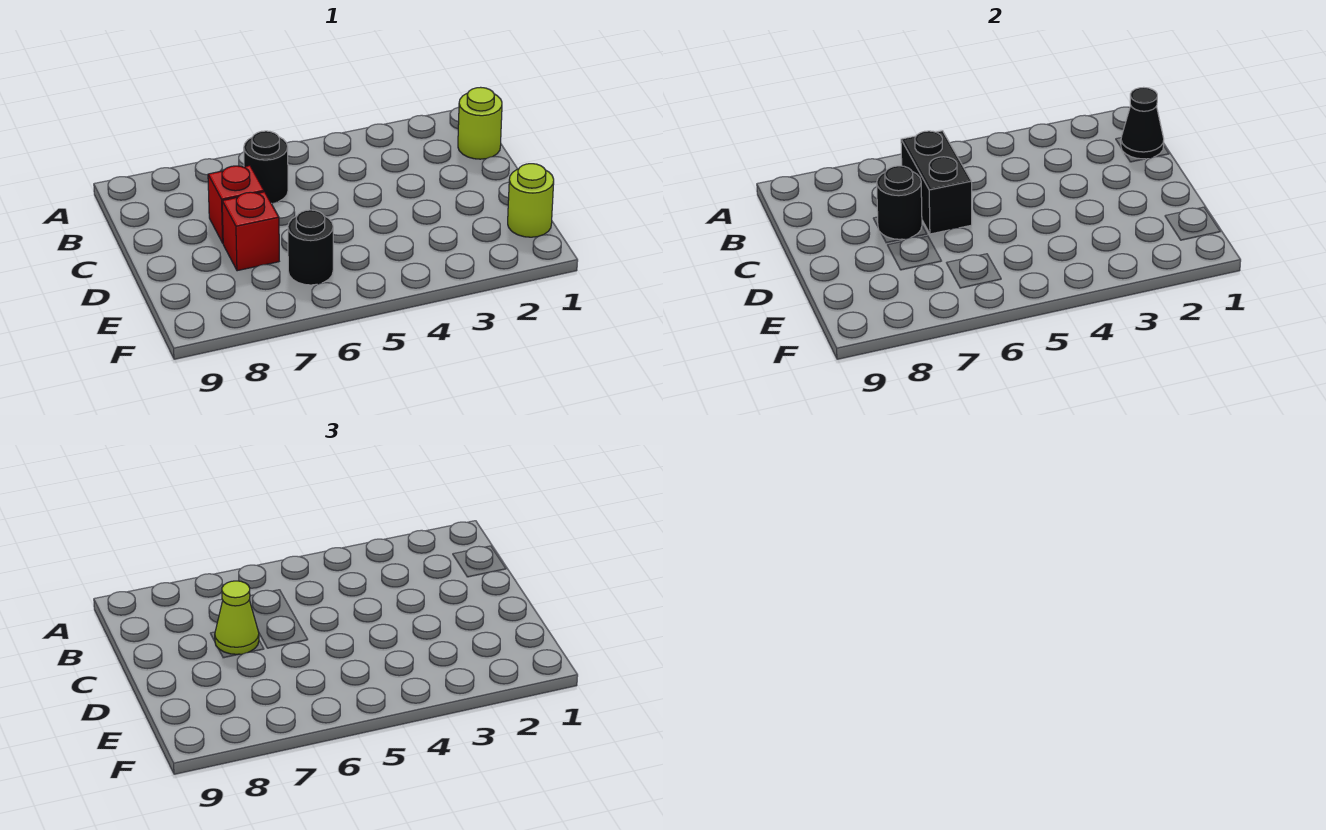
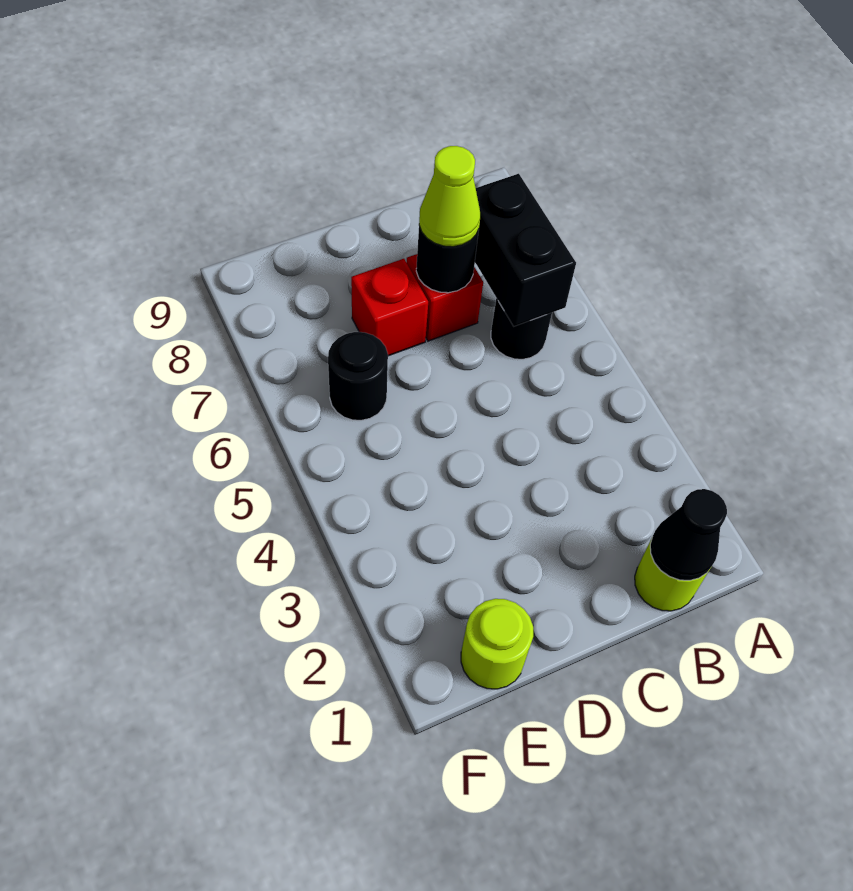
black 1x2 brick [901,131,972,234] -> black 1x2 brick turned to [475,174,576,326]

